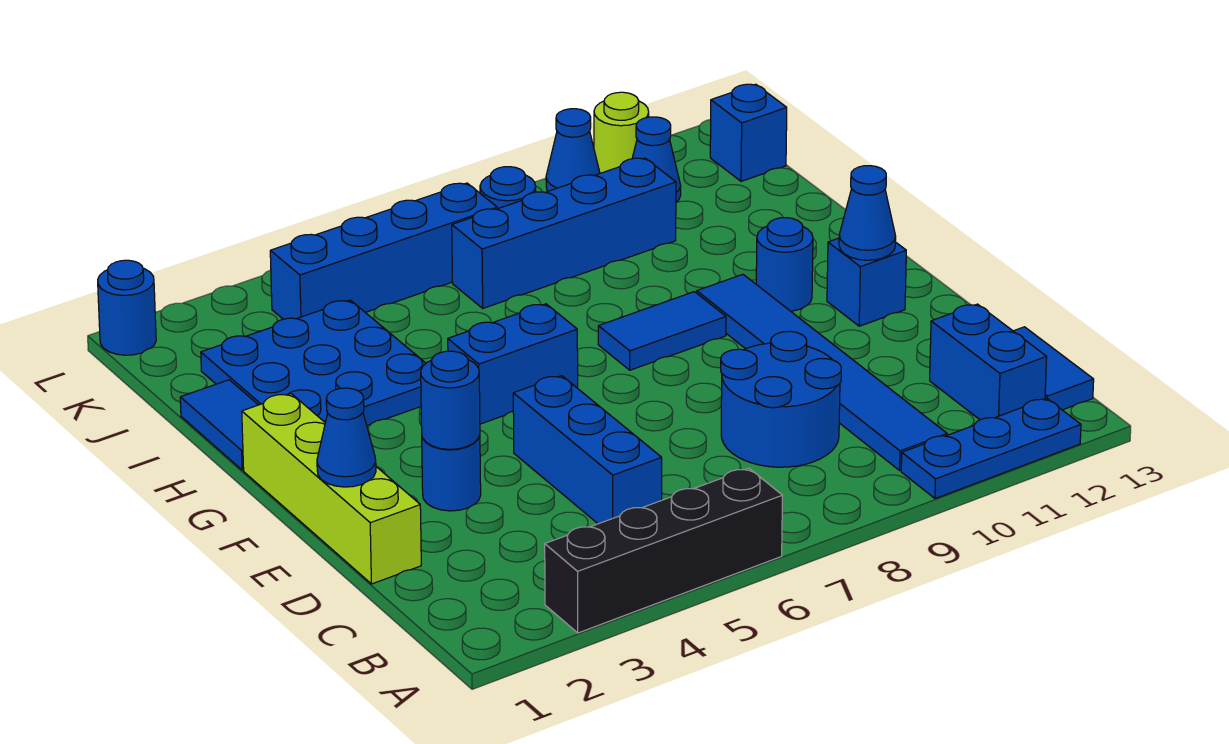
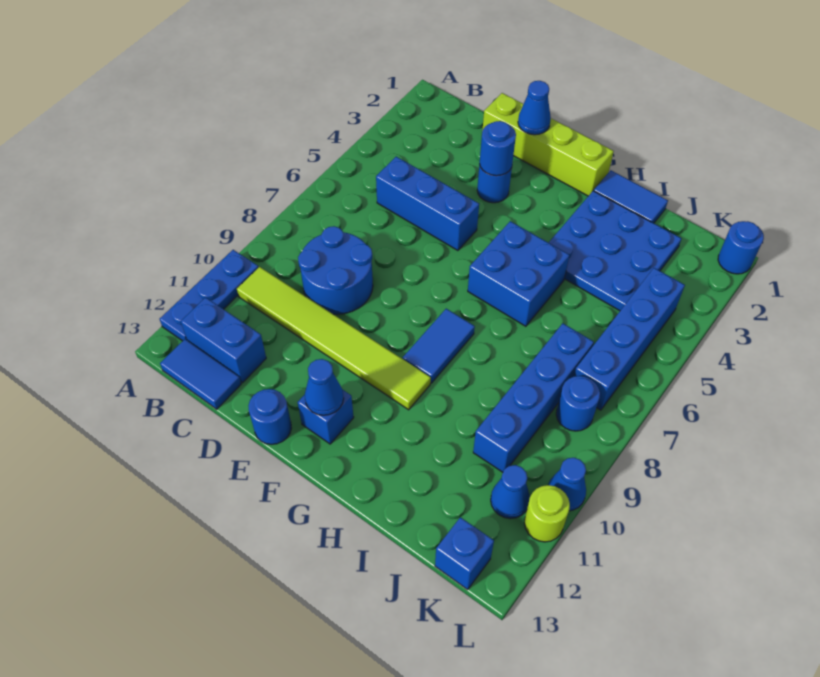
black 1x4 brick [545,468,783,633] -> none
blue 1x6 tile [697,274,947,470] -> lime 1x6 tile [237,267,431,410]
blue 1x2 brick [448,304,578,424] -> blue 2x2 brick [468,221,570,326]
blue 1x1 round brick [756,218,813,311] -> blue 1x1 round brick moved to [248,389,291,444]

